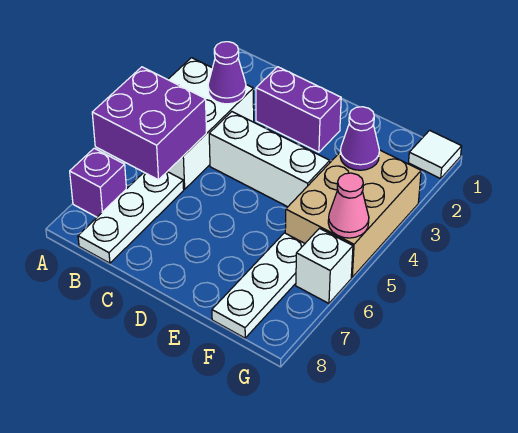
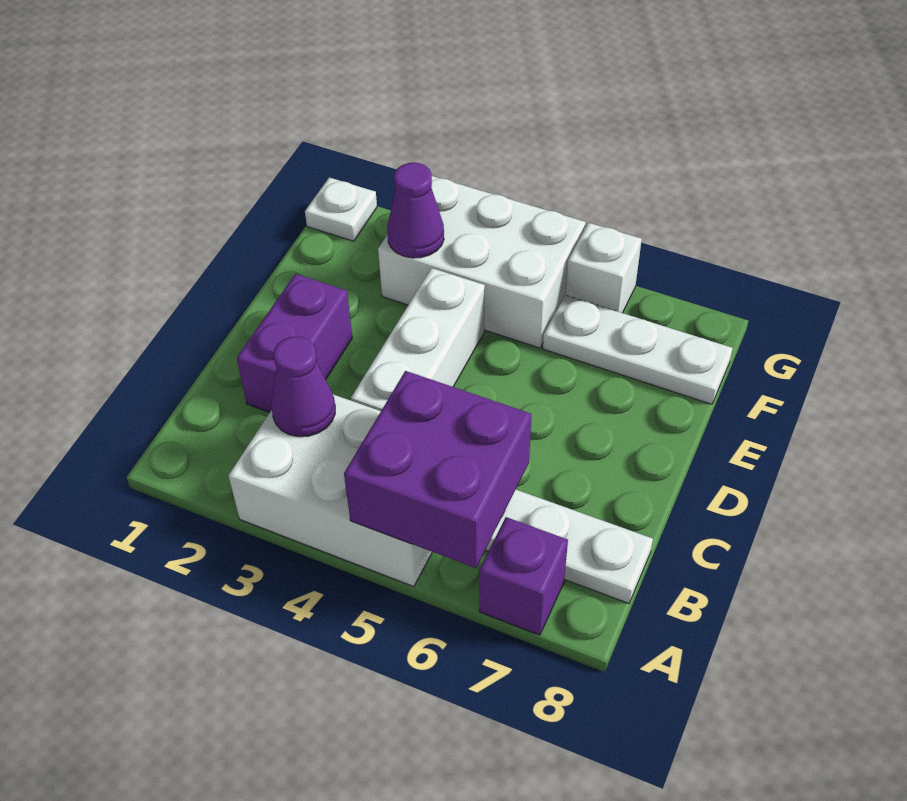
tan 2x3 brick [285,150,421,277] -> white 2x3 brick [378,176,586,348]
white 1x1 tile [409,130,462,179] -> white 1x1 plate [305,177,377,241]
pink 1x1 cone [328,173,369,238] -> none

